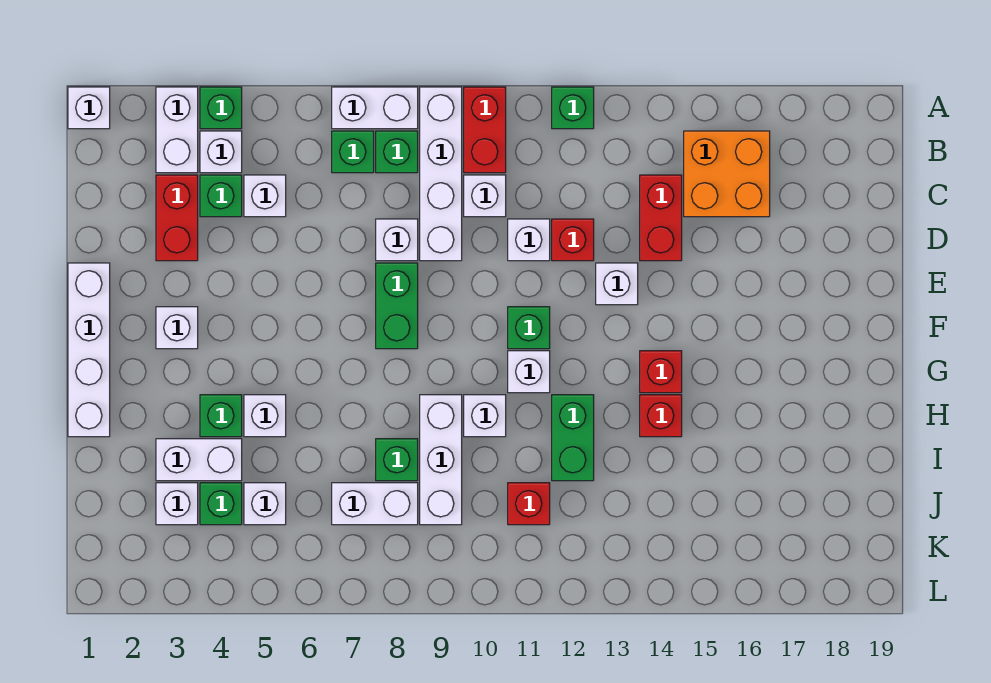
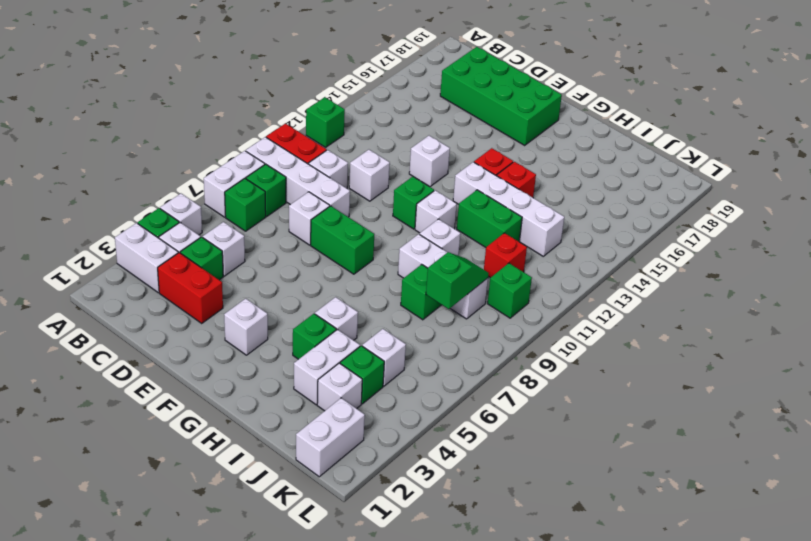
white 1x1 brick [68,87,110,129] -> white 1x1 brick moved to [160,194,202,235]
orange 2x2 brick [684,131,770,217] -> none
red 1x2 brick [640,175,682,261] -> none
none -> green 2x4 brick [440,47,562,145]
red 1x1 brick [552,219,594,261] -> none
white 1x4 brick [68,263,110,437] -> white 1x4 brick moved to [453,162,564,256]
white 1x2 brick [332,483,418,525] -> white 1x2 brick moved to [296,398,365,477]
none -> green 1x2 slope [426,252,489,309]
none -> green 1x1 brick [488,263,532,318]

